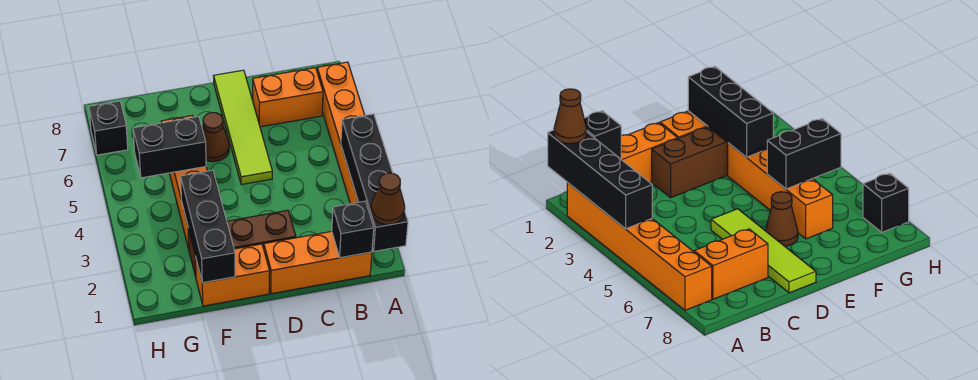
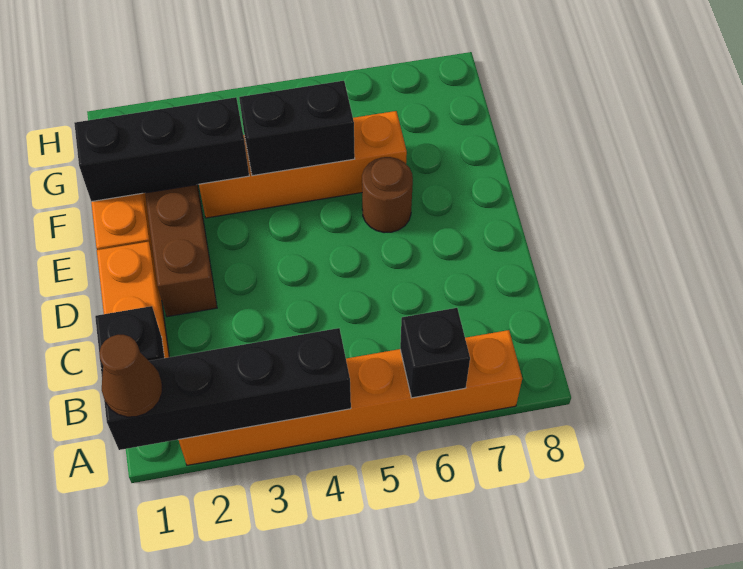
orange 1x2 brick [253,68,323,127] -> none
lime 1x4 tile [214,70,272,185] -> none
brown 1x1 cone [202,113,229,162] -> brown 1x1 round brick [362,157,413,233]
black 1x2 brick [133,117,206,178] -> black 1x2 brick turned to [239,81,355,176]
black 1x1 brick [89,101,128,155] -> black 1x1 brick moved to [400,308,470,398]

